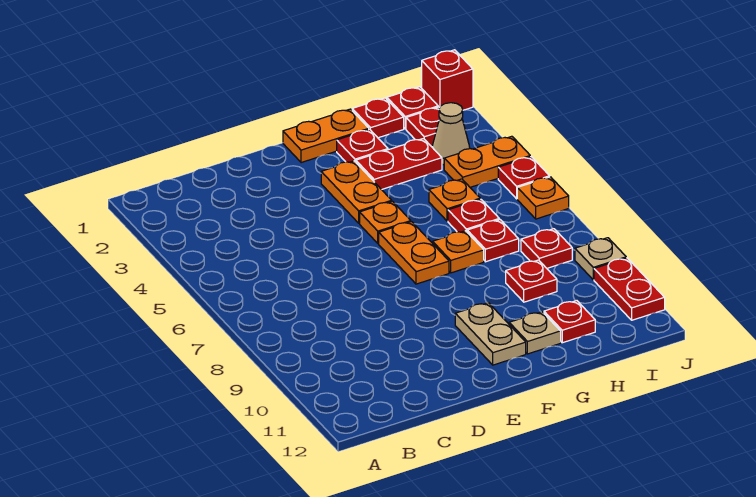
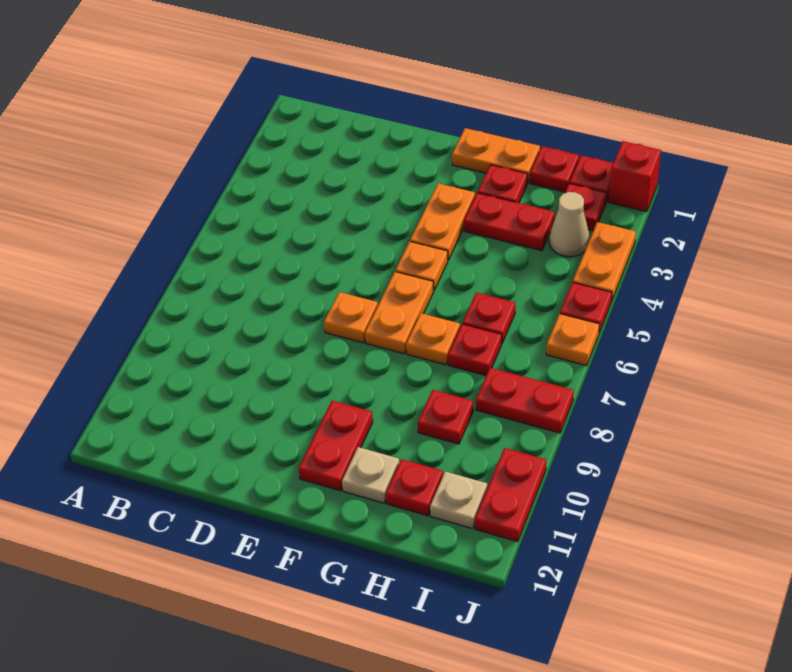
tan 1x2 plate [455,303,526,365] -> red 1x2 plate [299,401,373,491]
orange 1x1 plate [429,179,480,221] -> orange 1x1 plate moved to [324,292,378,343]
orange 1x2 plate [444,136,530,187] -> orange 1x2 plate turned to [573,222,636,301]
red 1x1 plate [521,229,572,268] -> red 1x2 plate [476,368,574,433]
tan 1x1 plate [575,238,626,280] -> tan 1x1 plate moved to [430,472,487,529]

